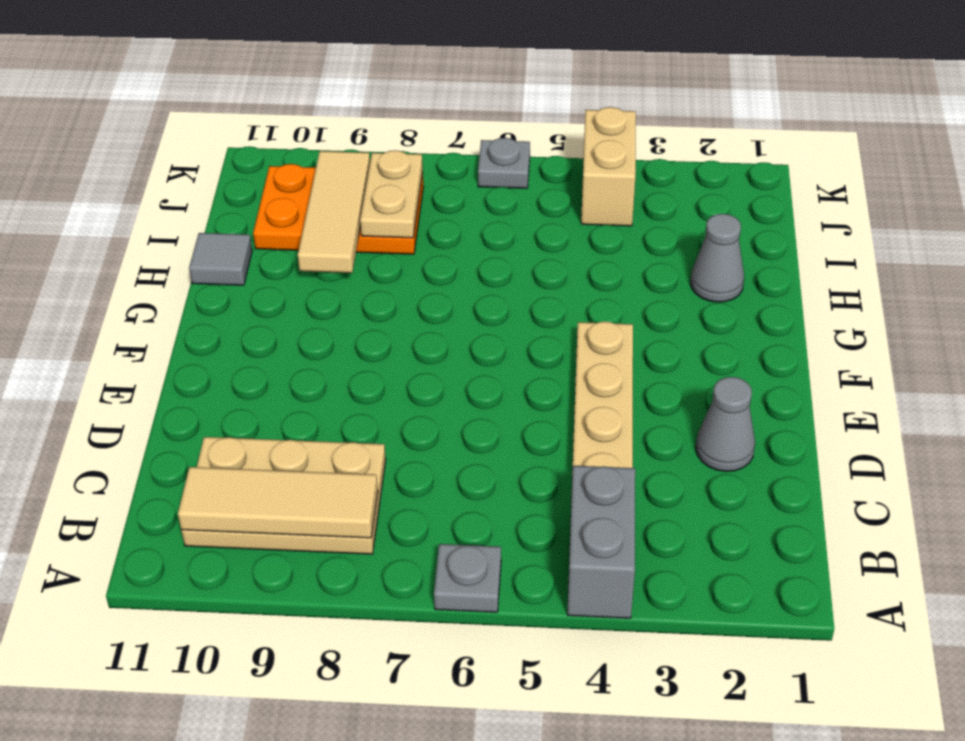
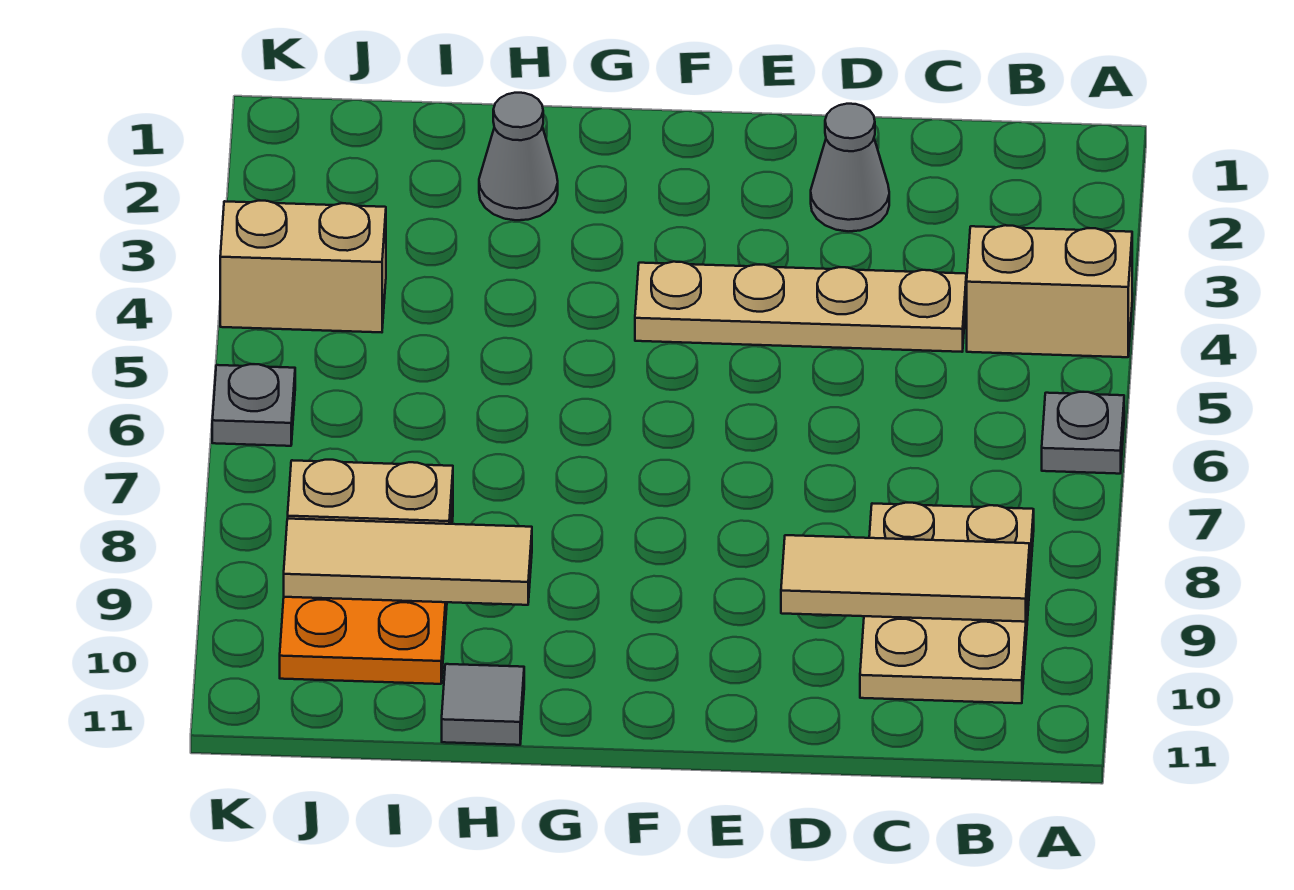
grey 1x2 brick [567,466,635,618] -> tan 1x2 brick [967,225,1132,357]
tan 1x3 tile [178,467,378,538] -> tan 1x3 tile turned to [781,535,1030,622]

